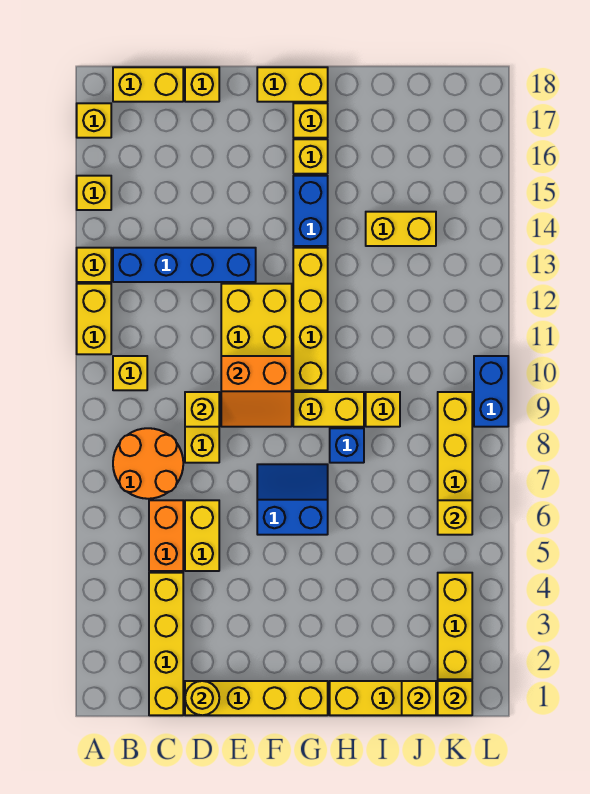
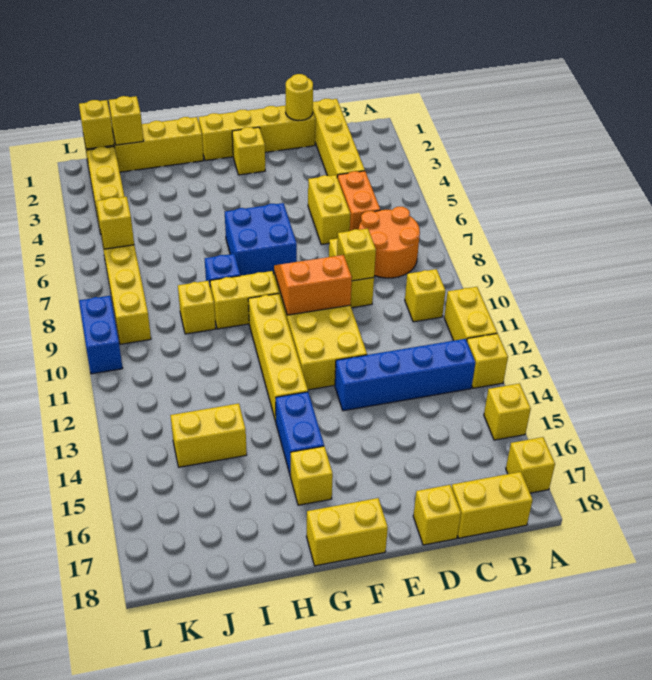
blue 2x2 slope [257,464,328,535] -> blue 2x2 brick [225,203,297,276]
yellow 1x1 brick [293,103,328,138] -> yellow 1x1 brick moved to [232,127,265,175]

